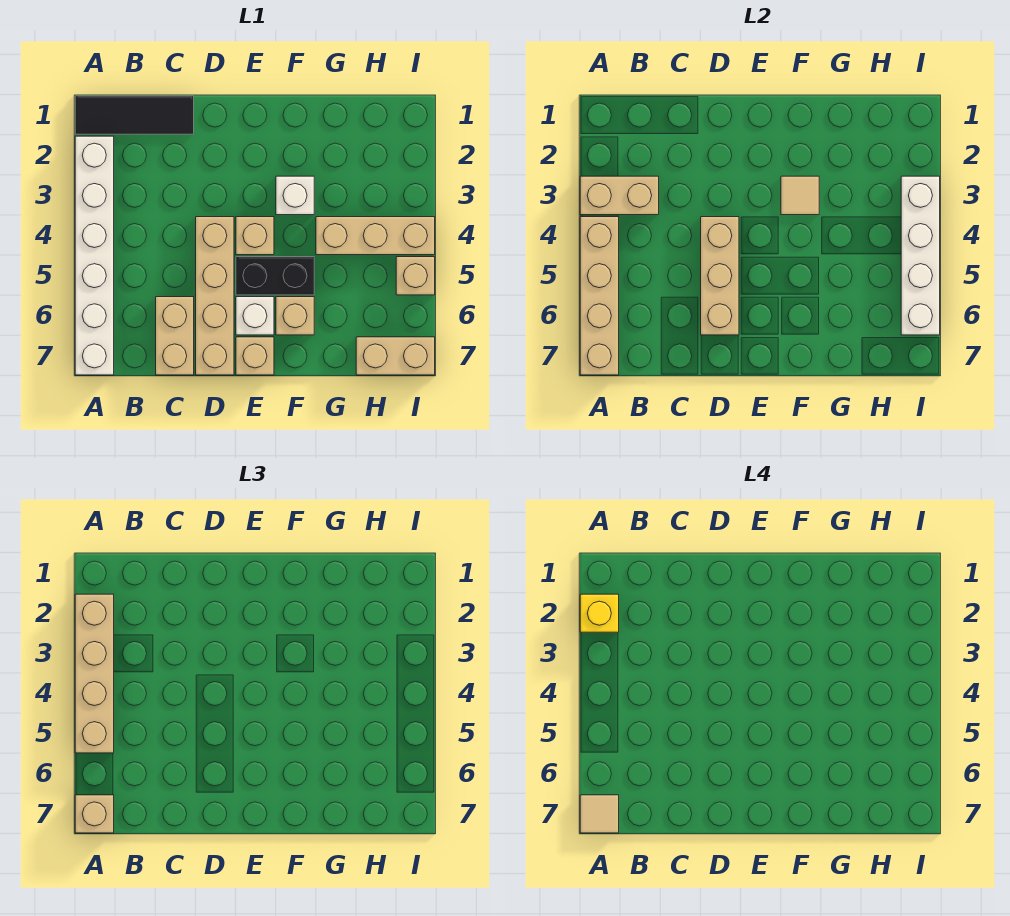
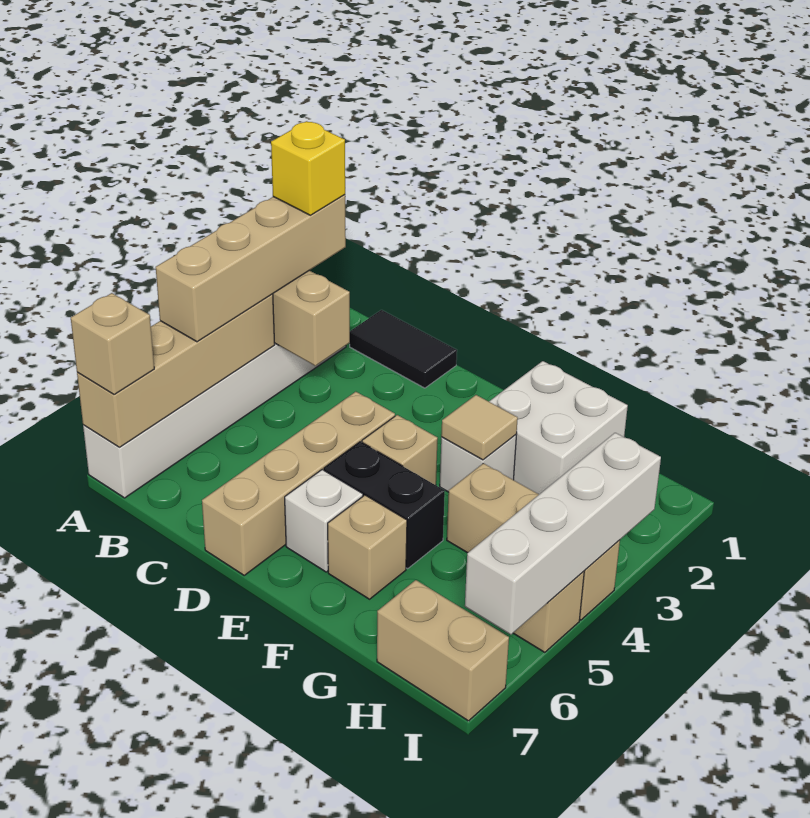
black 1x3 tile [75,96,194,134] -> black 1x2 tile [350,310,457,388]
tan 1x1 tile [580,795,619,833] -> none
tan 1x2 brick [156,297,194,375] -> none
tan 1x3 brick [701,217,739,335] -> none
tan 1x1 brick [236,337,274,375] -> none
none -> white 2x2 brick [489,361,628,494]

